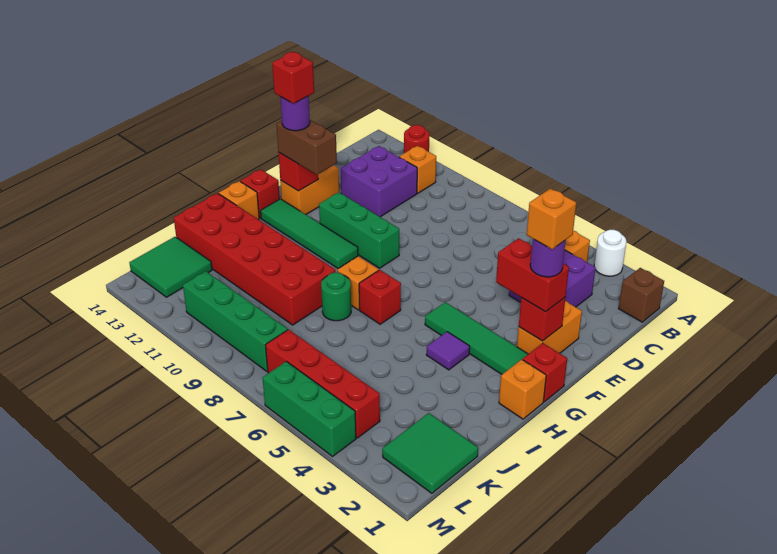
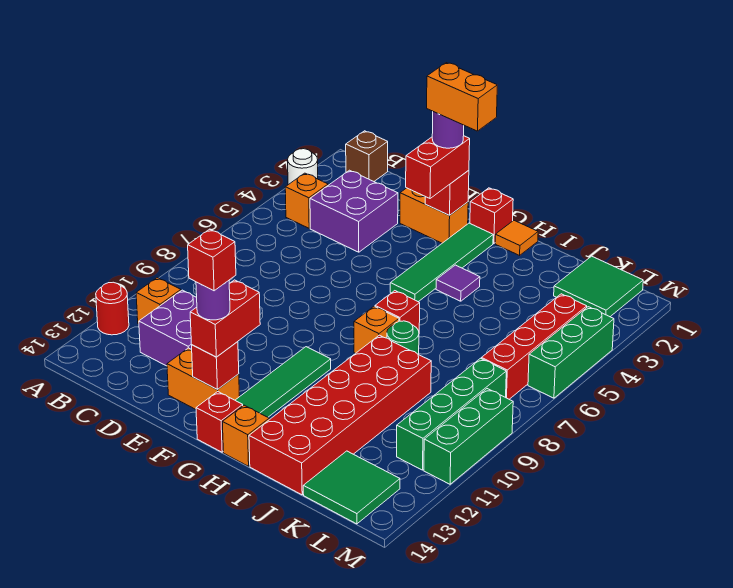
orange 1x1 brick [527,189,576,249] -> orange 1x2 brick [427,63,497,131]
green 1x3 brick [319,192,399,268] -> green 1x3 brick moved to [424,389,513,484]
brown 1x2 brick [276,120,337,175] -> red 1x2 brick [190,280,260,357]
orange 1x1 brick [499,359,546,419] -> orange 1x1 tile [495,220,538,255]

